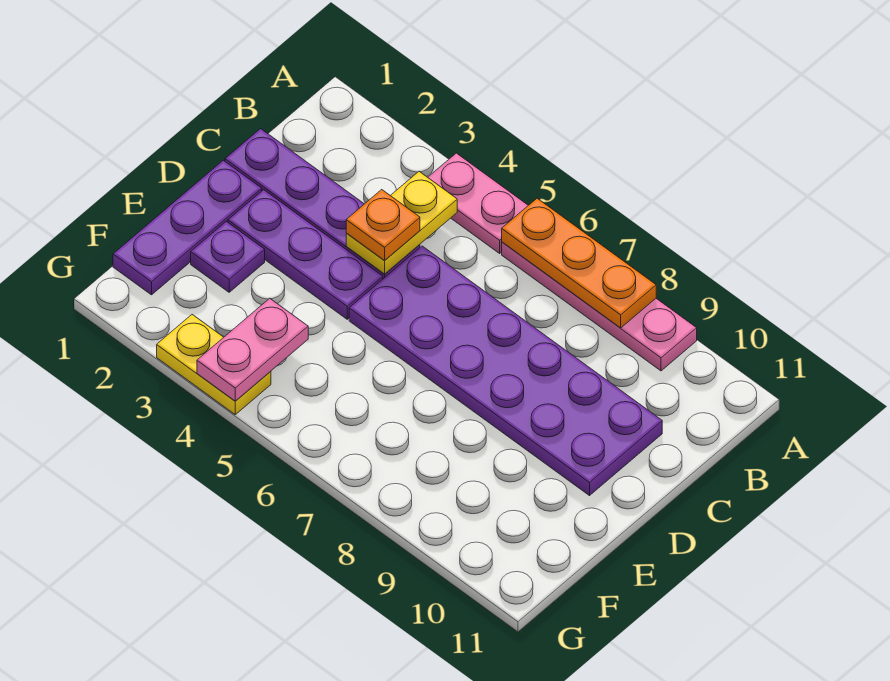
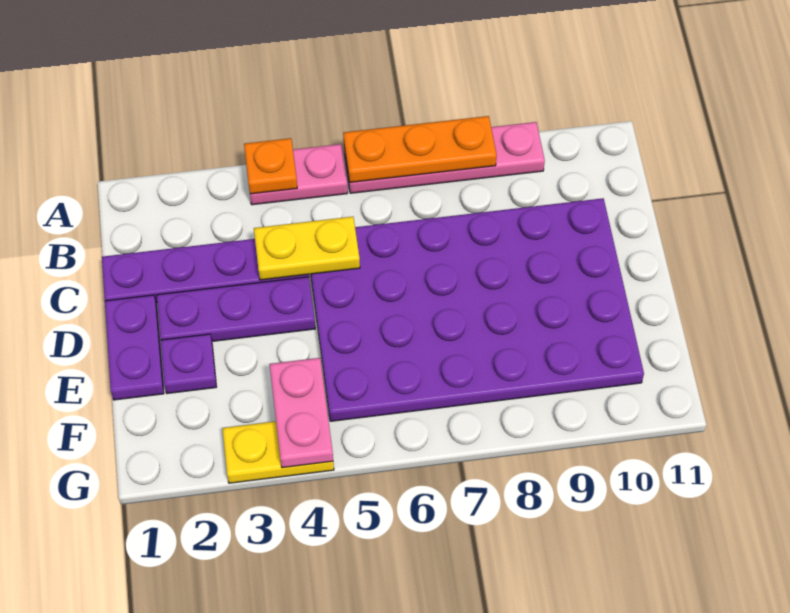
yellow 1x2 plate [346,172,457,274] -> yellow 1x2 plate turned to [254,217,360,280]
orange 1x1 plate [346,190,420,261] -> orange 1x1 plate moved to [244,138,297,194]
purple 2x6 plate [349,246,662,496] -> purple 4x6 plate [311,198,644,421]
purple 1x3 plate [113,160,262,295] -> purple 1x2 plate [105,295,164,400]

